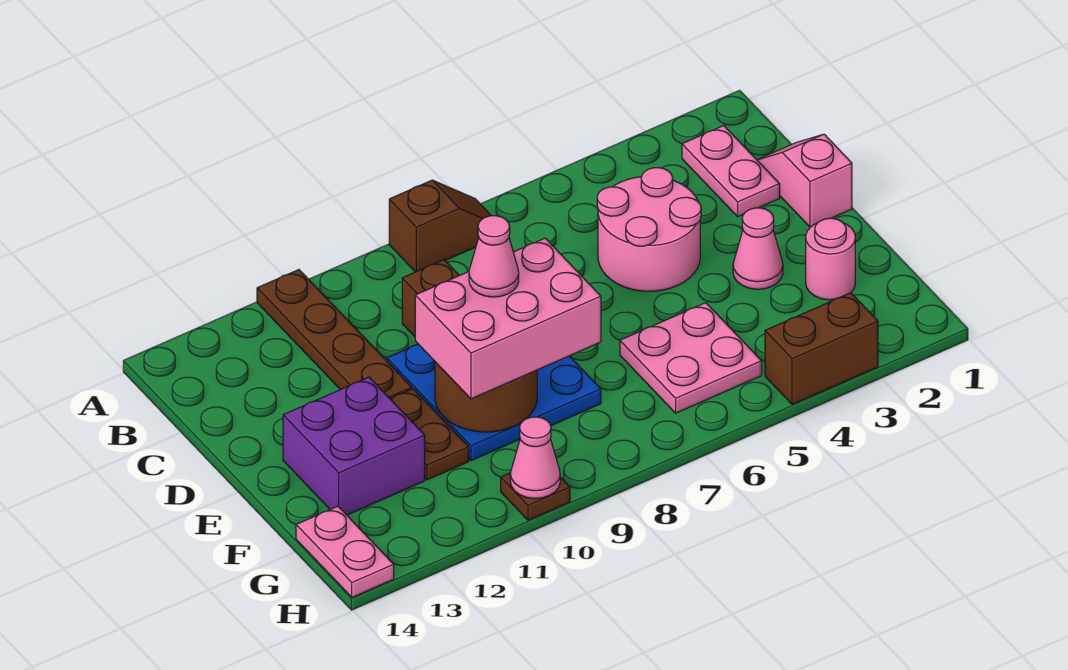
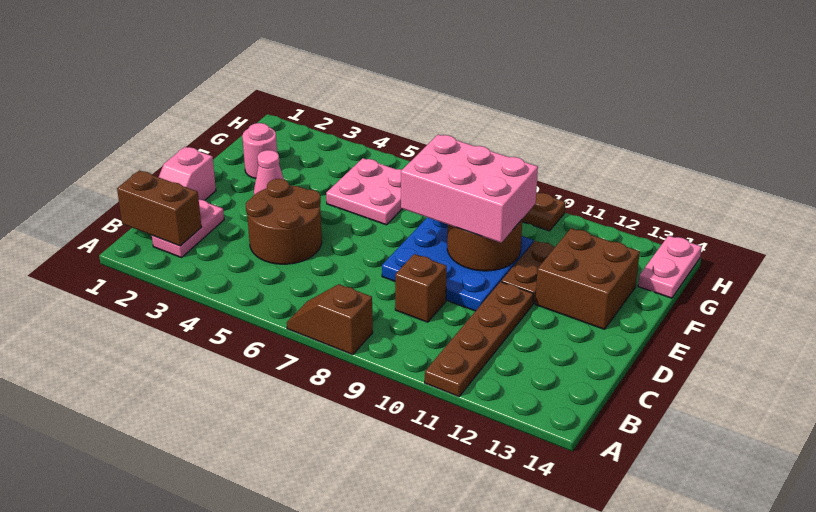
pink 2x2 round brick [597,168,701,291] -> brown 2x2 round brick [246,179,322,264]
pink 1x1 cone [469,216,519,297] -> none
purple 2x2 brick [283,377,425,515] -> brown 2x2 brick [535,228,640,329]
brown 1x2 brick [765,293,878,404] -> brown 1x2 brick moved to [117,170,201,246]
pink 1x1 cone [510,417,560,498] -> none

